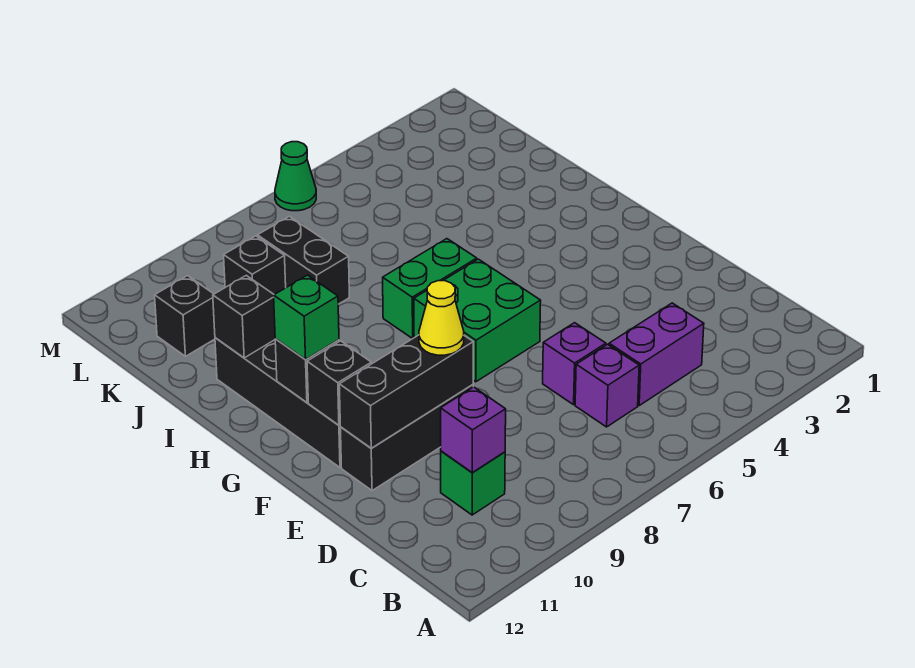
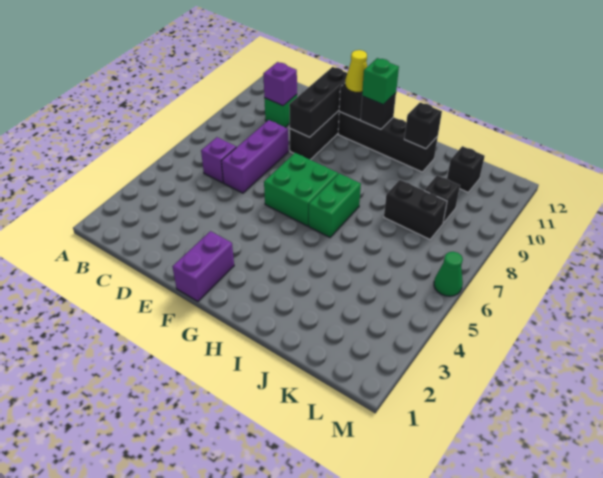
purple 1x2 brick [609,303,704,405] -> purple 1x2 brick moved to [172,231,234,301]
purple 1x1 brick [543,323,606,405] -> purple 1x3 brick [222,120,288,193]
yellow 1x1 cone [419,281,464,355] -> yellow 1x1 cone moved to [345,50,367,92]

